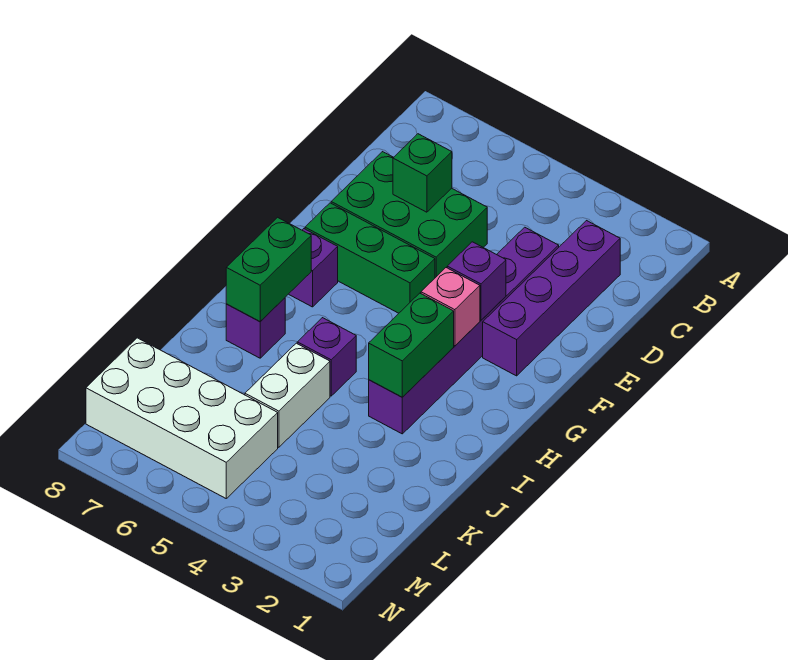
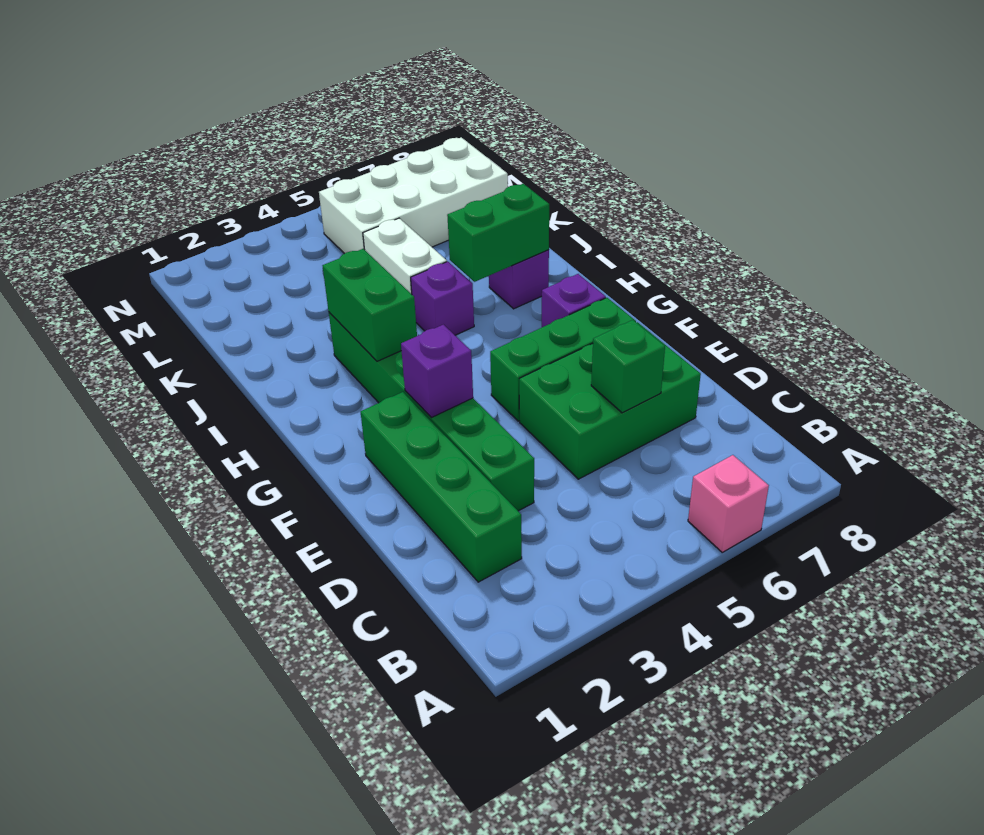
purple 1x4 brick [483,221,620,376] -> green 1x4 brick [361,392,522,582]
purple 1x6 brick [369,227,559,434] -> green 1x6 brick [329,312,534,511]
pink 1x1 brick [421,268,480,346] -> pink 1x1 brick moved to [688,455,769,552]
green 1x2 brick [226,217,311,322] -> green 1x2 brick turned to [447,184,549,282]

